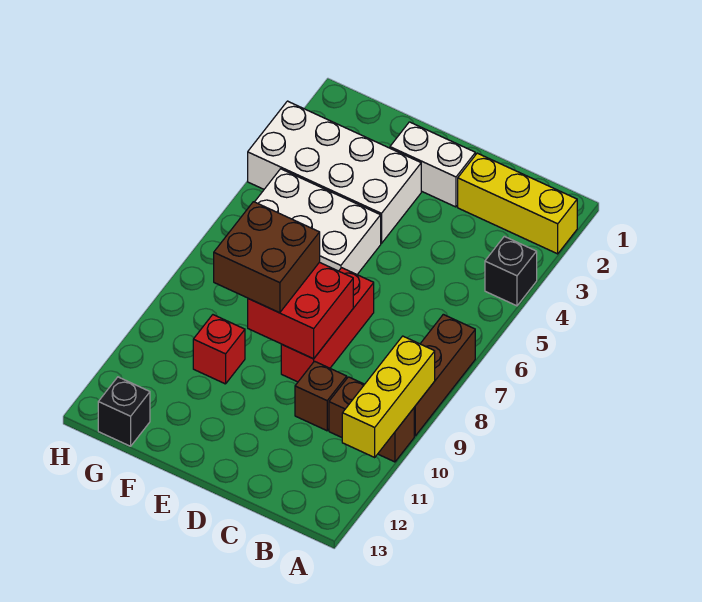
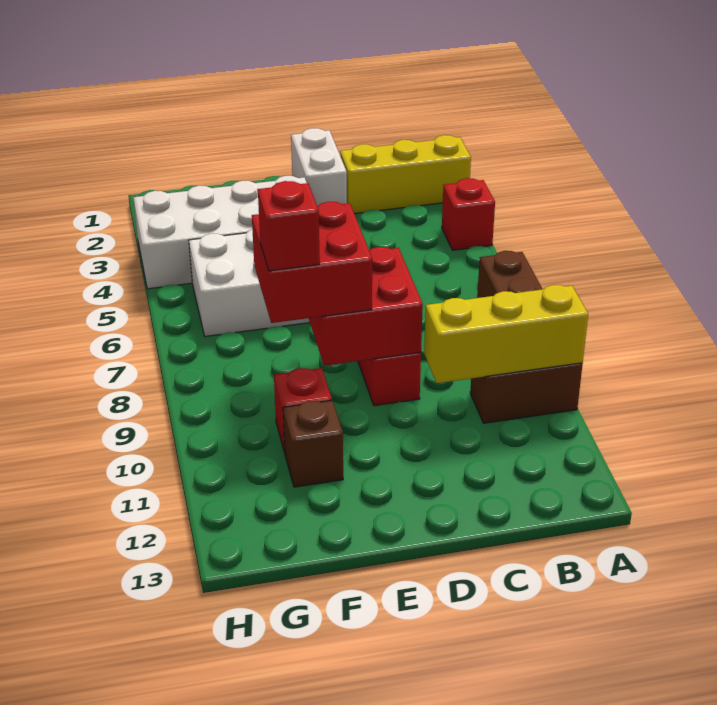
black 1x1 brick [485,236,537,306] -> red 1x1 brick [442,178,495,250]
yellow 1x3 brick [342,336,435,457] -> yellow 1x3 brick turned to [424,285,588,383]
brown 1x1 brick [295,361,347,431] -> brown 1x1 brick moved to [283,400,343,487]
white 1x2 brick [390,122,475,207] -> white 1x2 brick turned to [291,128,347,206]
brown 2x2 brick [214,202,320,313] -> red 2x2 brick [252,202,372,323]
none -> red 1x1 brick [258,181,320,271]
black 1x1 brick [98,377,150,446] -> none

